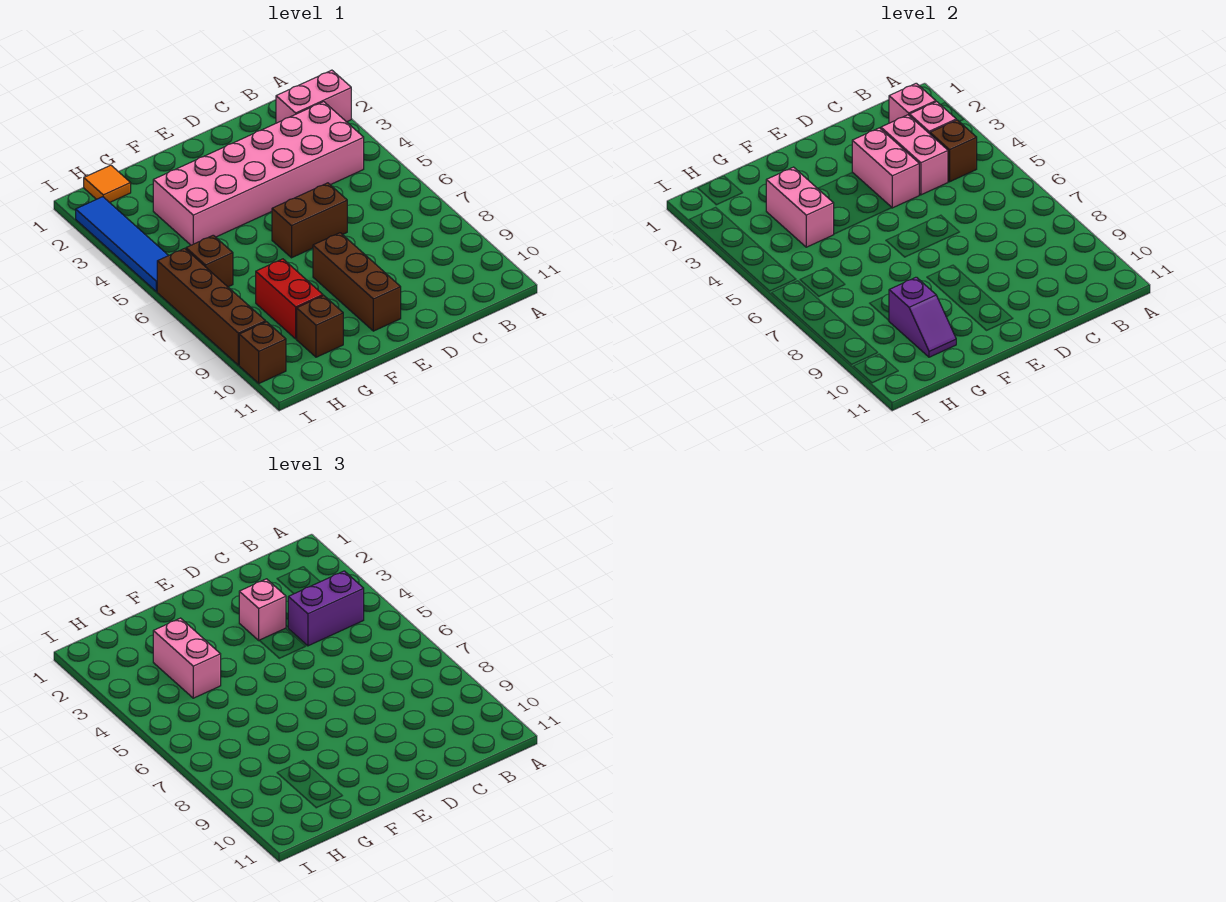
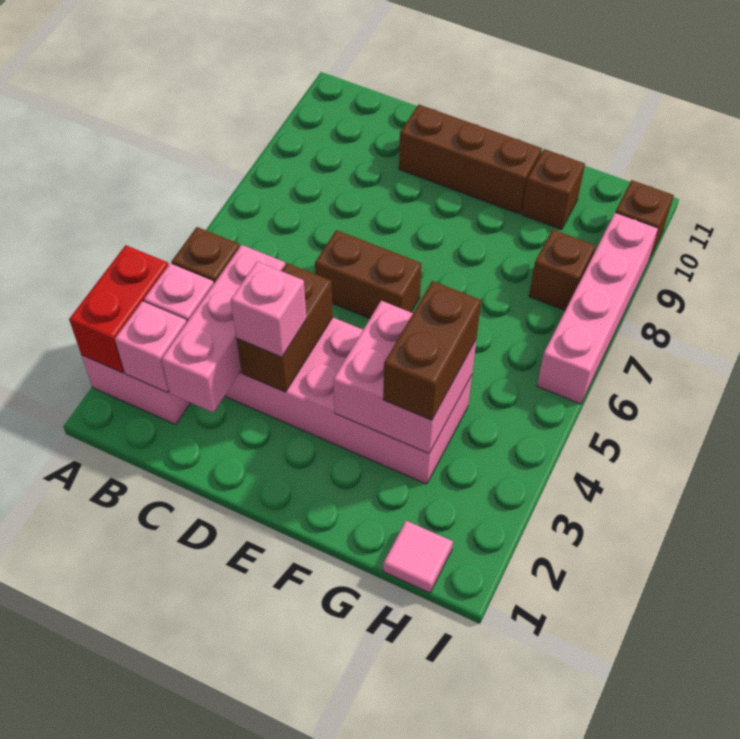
purple 1x2 brick [288,571,364,646] -> none
pink 1x2 brick [881,115,948,195] -> pink 1x3 brick [161,245,285,412]
pink 1x2 brick [852,128,919,208] -> brown 1x2 brick [237,263,333,392]
brown 1x3 brick [313,233,401,331] -> brown 1x3 brick turned to [399,105,542,214]
pink 1x2 brick [766,167,834,247] -> pink 2x2 brick [333,301,476,454]
pink 1x2 brick [153,618,221,698] -> brown 1x2 brick [383,281,481,420]
red 1x2 brick [256,259,323,339] -> red 1x2 brick moved to [69,245,168,373]
purple 1x2 slope [889,277,956,357] -> none
orange 1x1 tile [84,165,131,203] -> pink 1x1 tile [383,521,453,593]
brown 1x1 brick [186,235,233,287] -> brown 1x1 brick moved to [529,230,596,310]
blue 1x4 tile [76,197,169,292] -> none
brown 1x4 brick [157,248,266,365] -> pink 1x4 brick [537,213,658,404]

